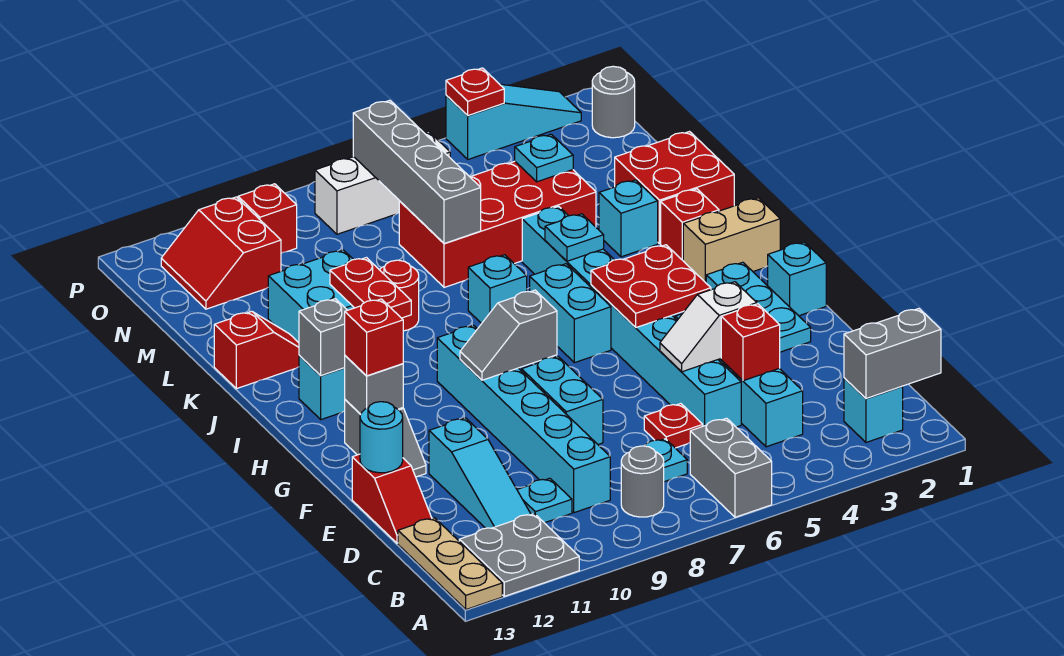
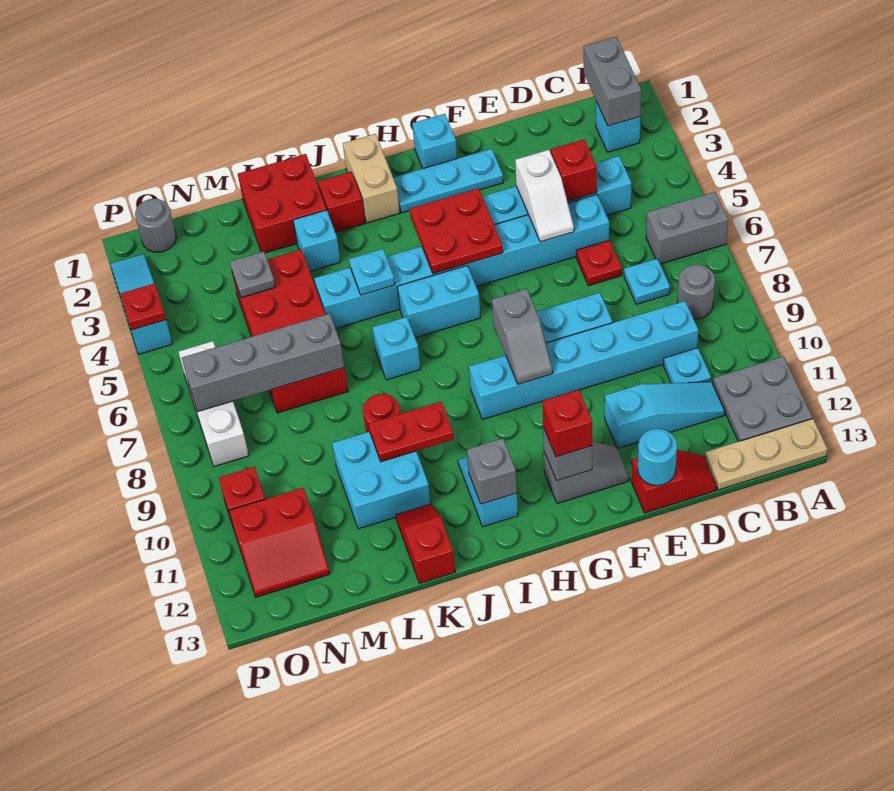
cyan 1x1 plate [515,134,573,182] -> grey 1x1 plate [230,251,275,298]

